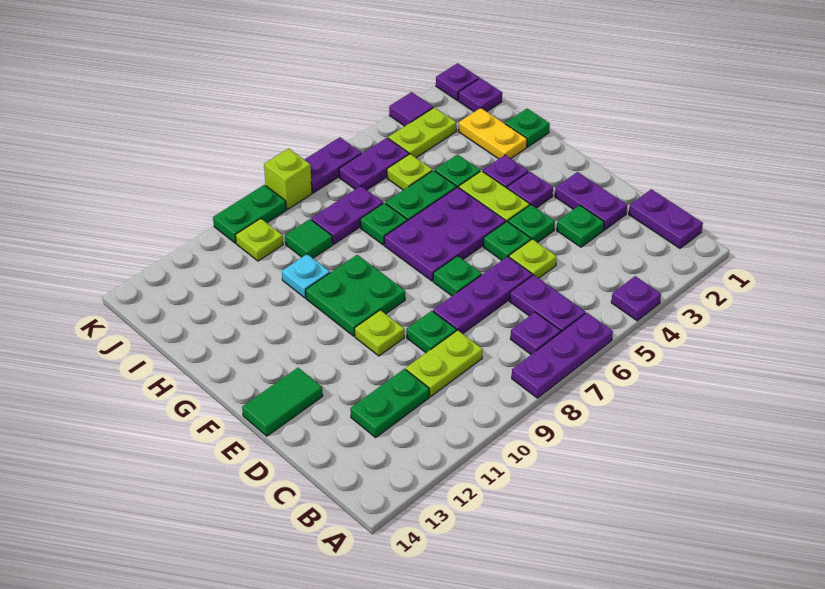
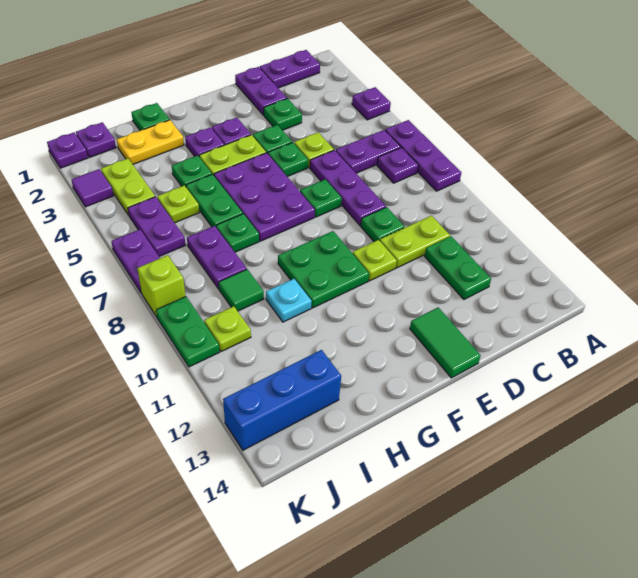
lime 1x2 plate [406,330,483,397] -> lime 1x2 plate turned to [380,216,450,268]
purple 1x2 plate [555,172,627,230] -> purple 1x2 plate turned to [235,67,287,115]
none -> blue 1x3 brick [223,350,341,450]

